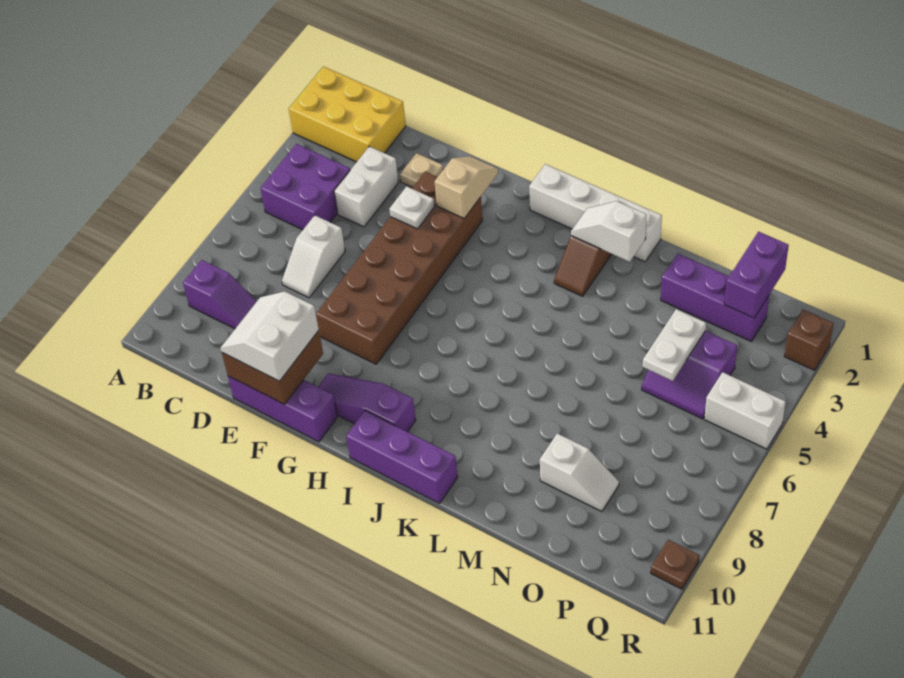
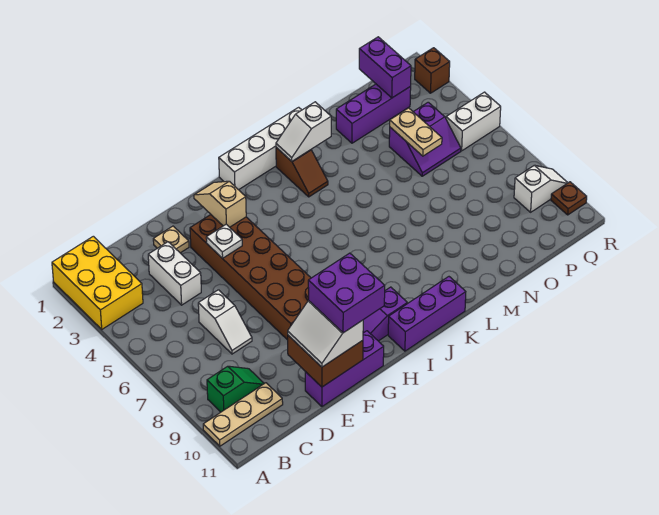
yellow 2x3 brick [289,67,406,162] -> yellow 2x3 brick turned to [52,236,143,329]
none -> tan 1x3 plate [203,383,283,446]
purple 2x2 brick [260,144,350,230] -> purple 2x2 brick moved to [308,253,385,333]
purple 1x2 slope [183,260,257,329] -> green 1x2 slope [207,366,264,412]
white 1x2 slope [540,433,619,512] -> white 1x2 slope moved to [514,165,568,212]
white 1x2 plate [643,309,706,381] -> tan 1x2 plate [390,108,442,156]

